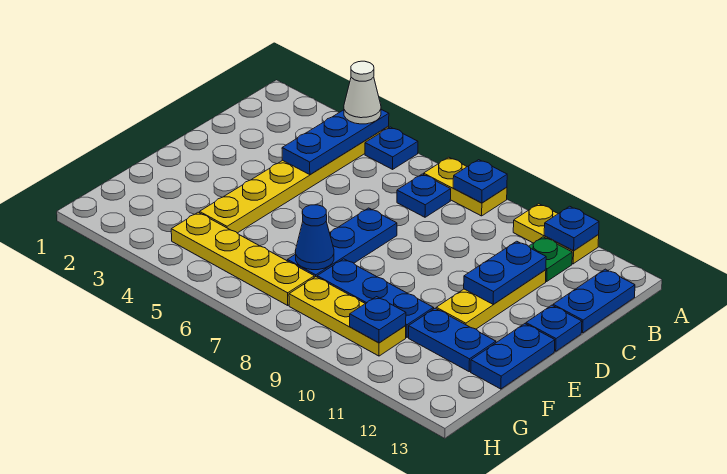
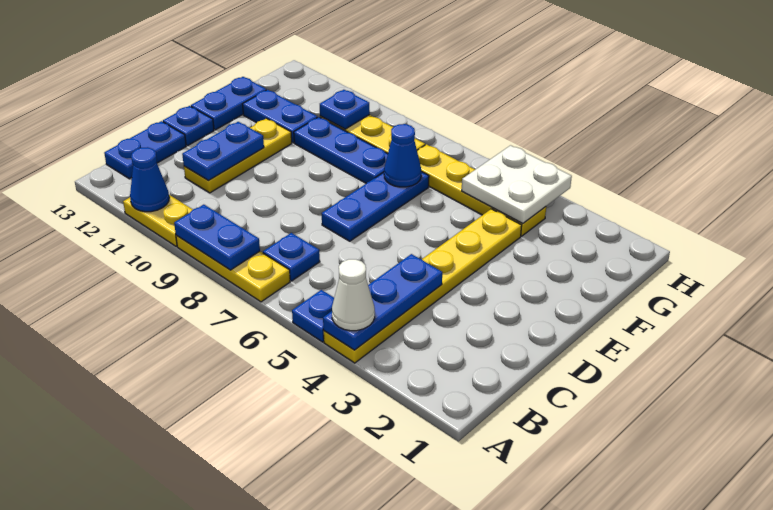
yellow 1x2 plate [424,157,507,216] -> yellow 1x3 plate [176,235,290,302]
blue 1x1 plate [453,160,507,203] -> blue 1x2 plate [174,205,260,270]
blue 1x1 plate [544,206,599,251] -> blue 1x1 cone [130,147,169,212]
green 1x1 plate [529,237,572,281] -> none
none -> white 2x2 plate [462,145,572,224]

